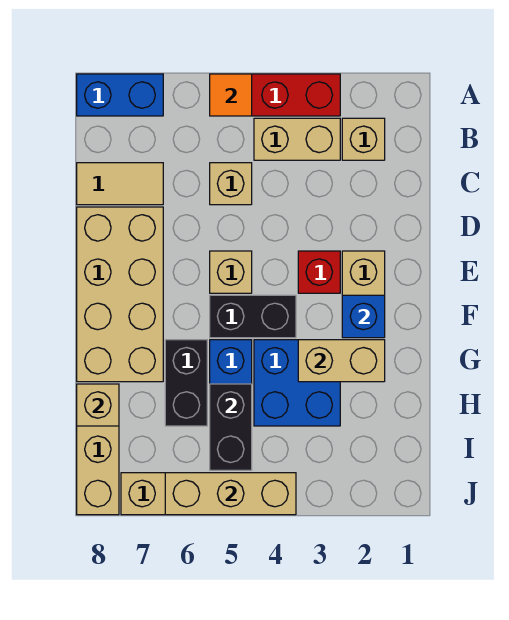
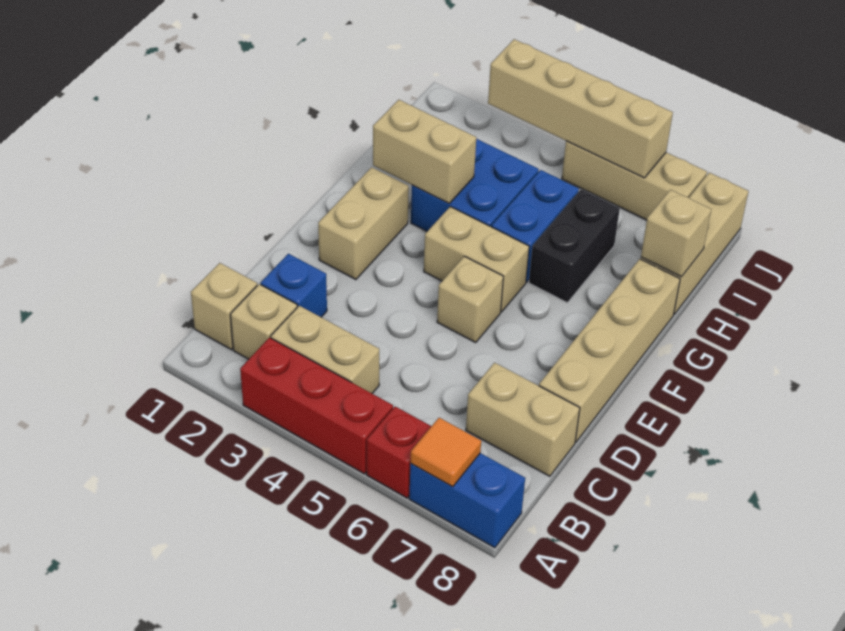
orange 1x1 tile [210,74,252,116] -> orange 1x1 tile moved to [411,418,481,487]
tan 1x1 brick [210,163,252,205] -> tan 1x1 brick moved to [191,263,257,350]
tan 1x2 tile [77,163,163,205] -> tan 1x2 brick [466,363,580,476]
tan 2x4 brick [77,207,163,382] -> tan 1x4 brick [539,259,680,442]
red 1x1 brick [298,251,340,293] -> red 1x1 brick moved to [367,407,431,498]
blue 1x1 brick [342,295,385,338] -> blue 1x1 brick moved to [261,254,327,317]
black 1x2 brick [210,295,296,338] -> tan 1x2 brick [424,207,529,312]
black 1x2 brick [210,384,252,470] -> none
tan 1x3 brick [165,473,296,515] -> tan 1x4 brick [488,39,673,178]

